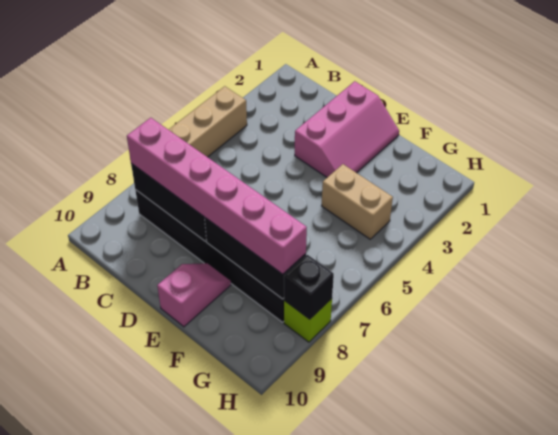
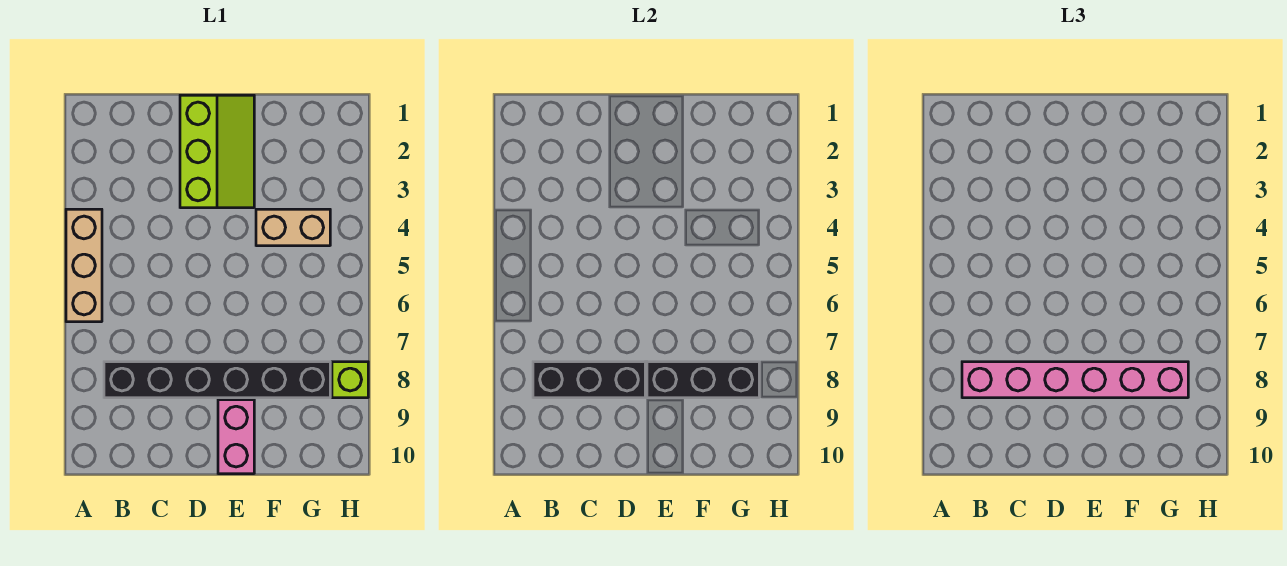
pink 2x3 slope [295,81,399,177] -> lime 2x3 slope [180,95,254,208]
pink 1x2 slope [157,263,231,327] -> pink 1x2 brick [218,400,254,474]
black 1x1 brick [284,255,334,319] -> none

